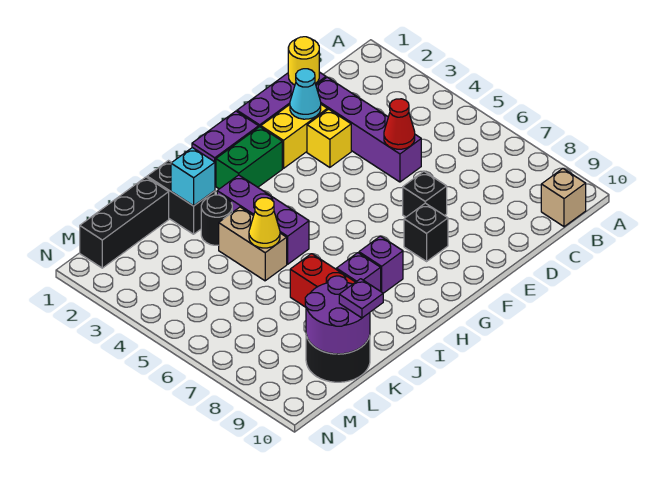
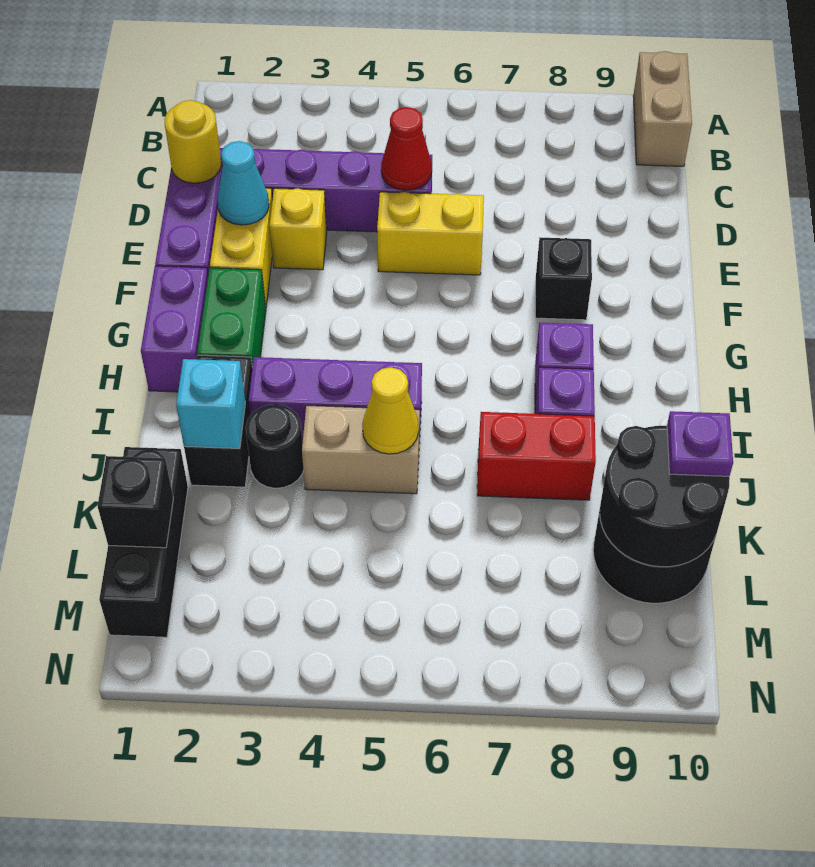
tan 1x1 brick [541,168,586,227] -> tan 1x2 brick [633,51,692,166]
none -> yellow 1x2 brick [377,192,484,275]
black 1x1 brick [403,171,447,217] -> black 1x1 brick moved to [98,456,173,548]
black 1x2 brick [147,161,215,234] -> black 1x2 brick turned to [184,355,252,487]
purple 2x2 round brick [305,276,370,354] -> black 2x2 round brick [600,426,730,567]

